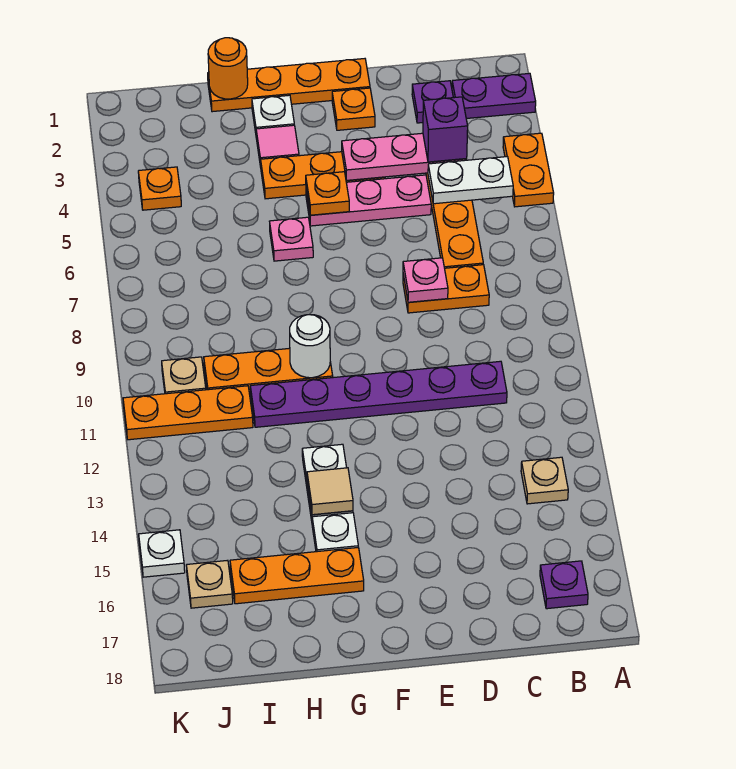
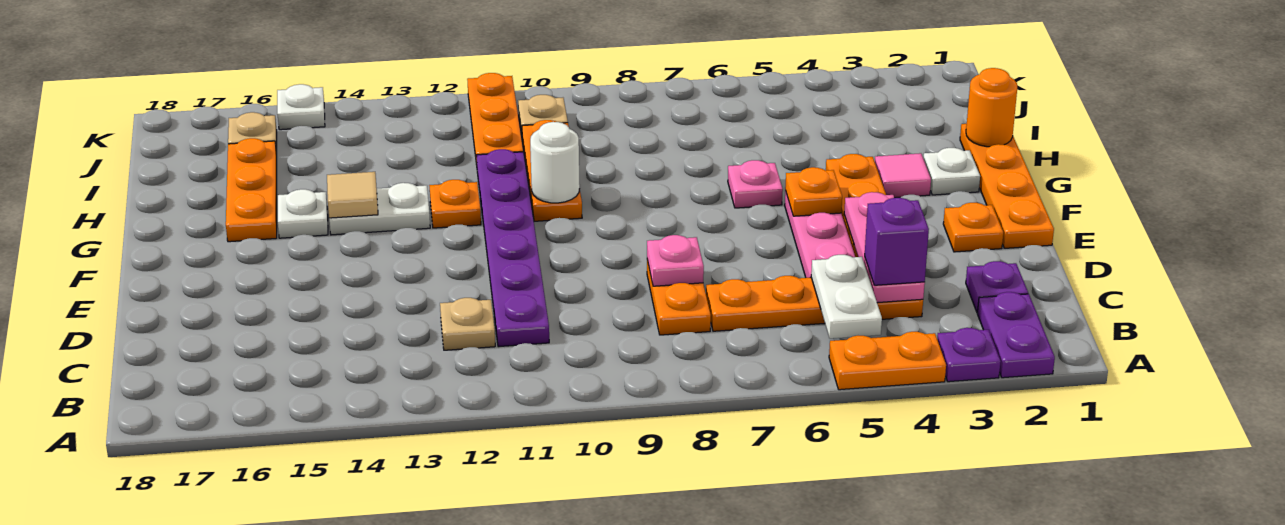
tan 1x1 plate [521,457,568,504] -> tan 1x1 plate moved to [440,298,495,350]
purple 1x1 plate [540,561,588,609] -> purple 1x1 plate moved to [937,328,1001,382]
orange 1x1 plate [138,167,181,210] -> orange 1x1 plate moved to [429,180,481,228]

